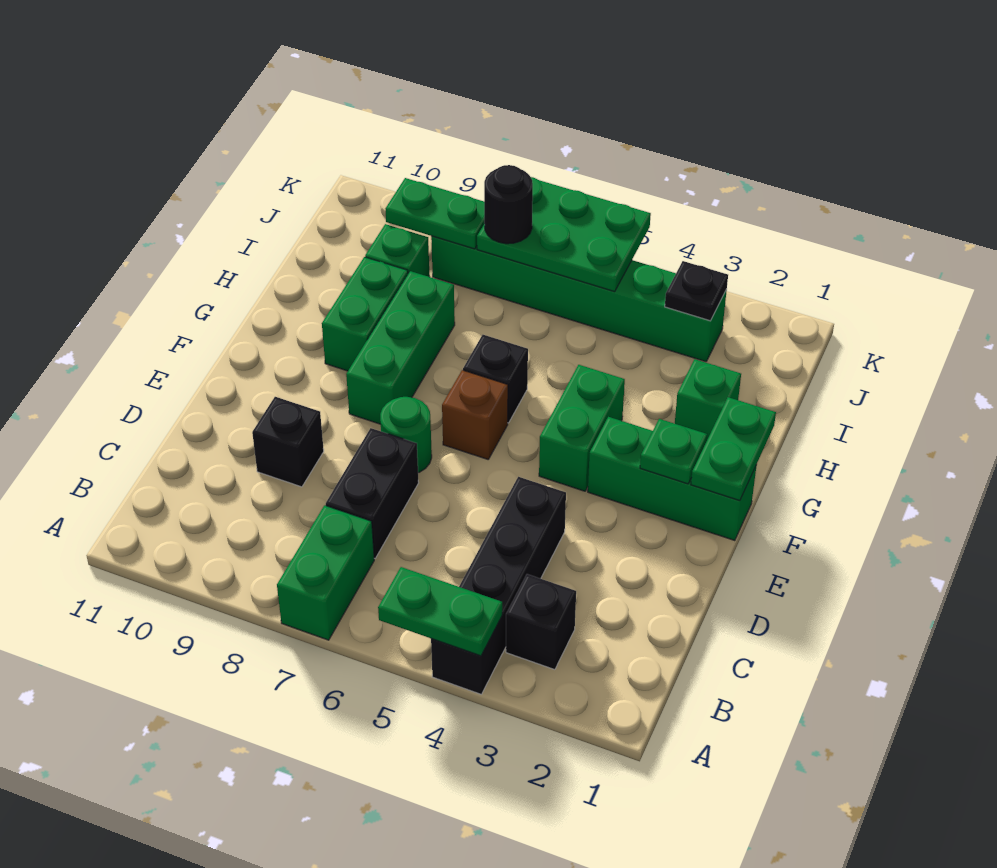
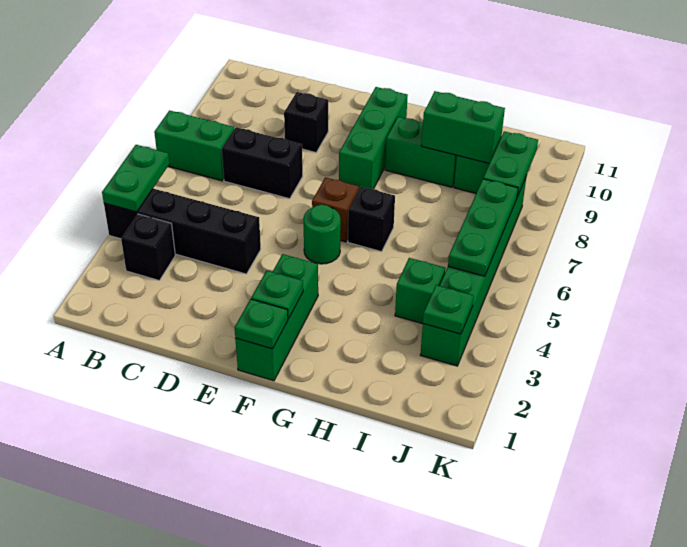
green 1x1 round brick [380,397,432,473] -> green 1x1 round brick moved to [303,205,341,264]
green 1x2 plate [691,397,776,501] -> green 1x1 plate [235,299,288,349]
green 1x2 brick [539,365,625,491] -> green 1x2 brick moved to [422,91,505,163]
green 1x3 brick [346,271,455,424] -> green 1x3 brick turned to [339,87,408,189]
green 1x1 brick [675,359,741,439] -> green 1x1 brick moved to [395,258,445,324]
black 1x1 plate [665,261,728,321] -> green 1x1 plate [423,285,474,334]
green 2x3 plate [477,177,651,292] -> green 1x3 plate [448,179,518,276]
black 1x1 round brick [484,165,533,244] -> none

